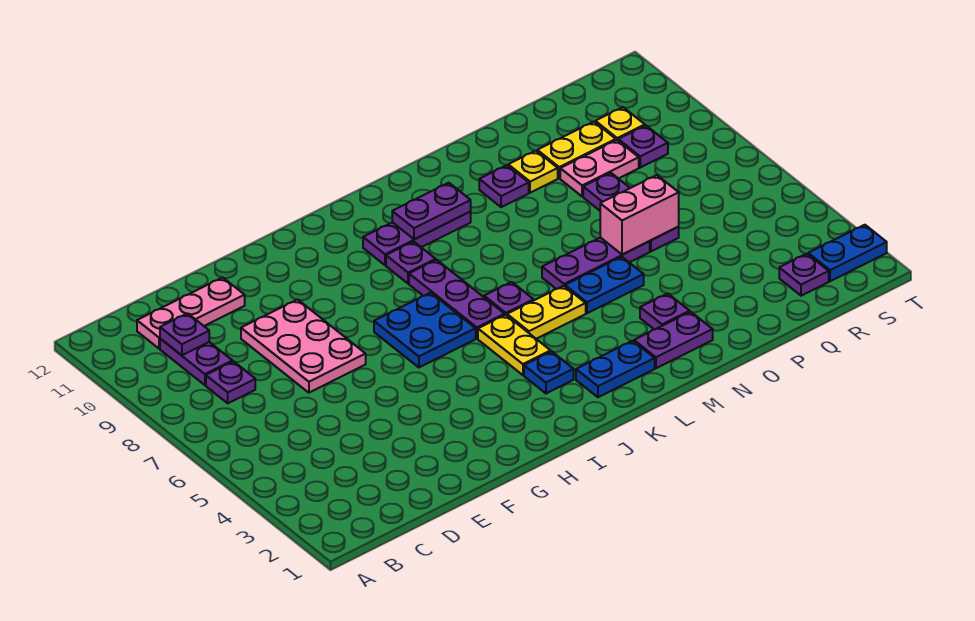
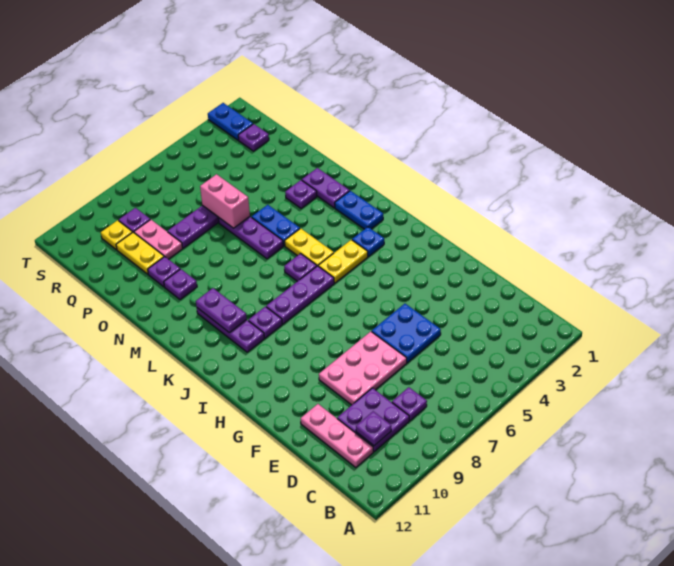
purple 1x2 plate [160,339,232,385] -> purple 2x2 plate [337,388,409,452]
blue 2x2 plate [374,293,476,367] -> blue 2x2 plate moved to [372,304,441,363]
yellow 1x1 plate [508,151,558,193] -> purple 1x1 plate [148,257,180,287]

